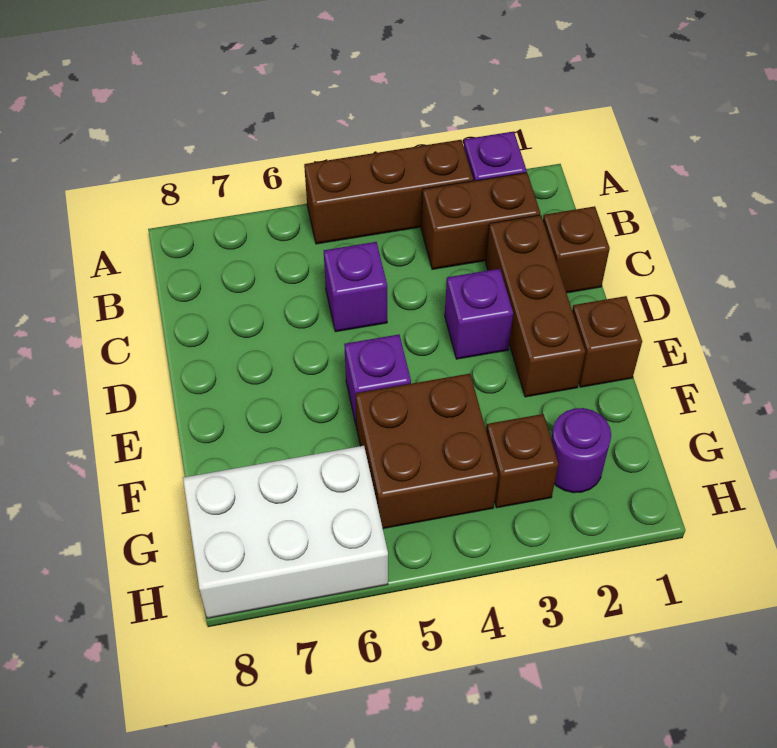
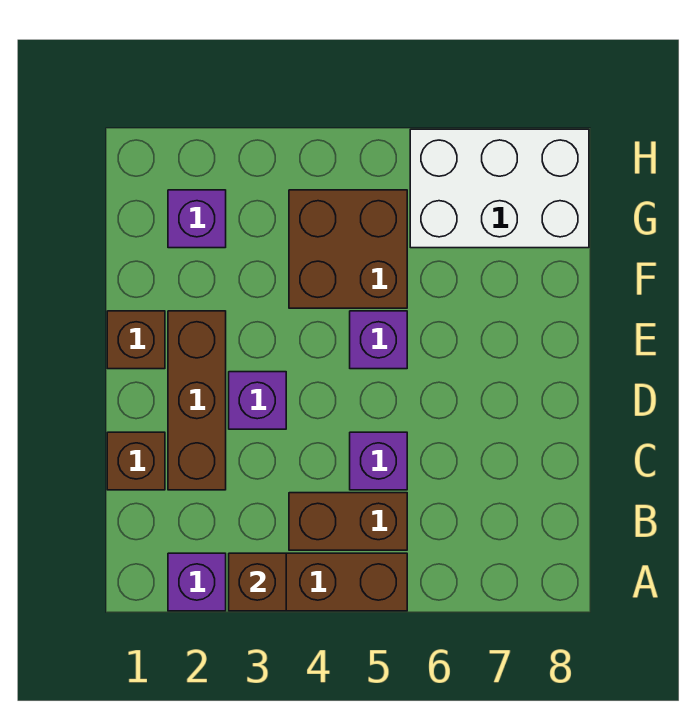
brown 1x2 brick [421,173,540,269] -> brown 1x2 brick moved to [289,493,407,550]
purple 1x1 round brick [551,408,611,493] -> purple 1x1 brick [168,190,226,248]
brown 1x1 brick [486,414,558,508] -> brown 1x1 brick moved to [229,553,286,611]

